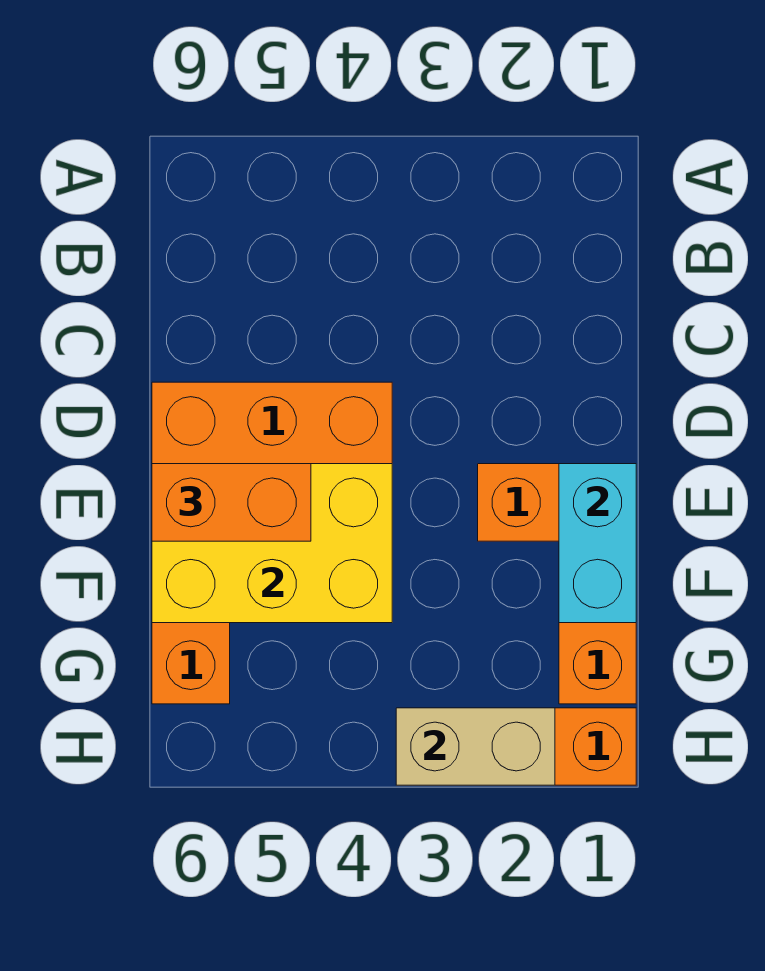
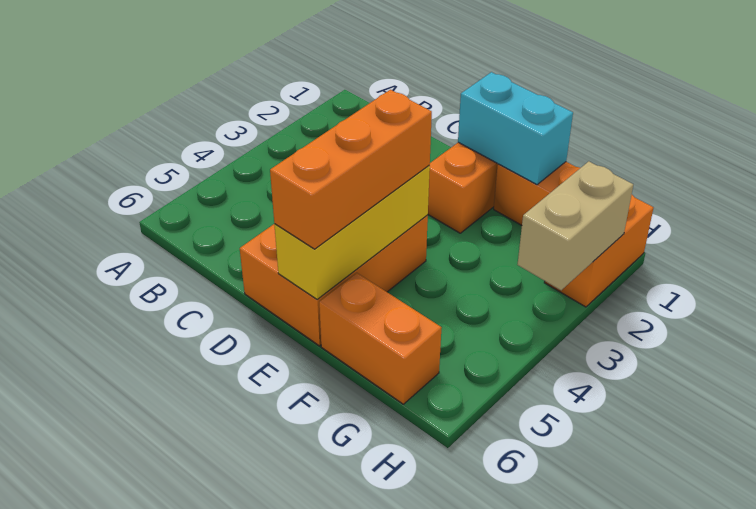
yellow 2x3 brick [152,464,392,623] -> yellow 1x3 brick [274,166,430,299]
orange 1x2 brick [152,464,311,541] -> orange 1x3 brick [270,90,432,249]

